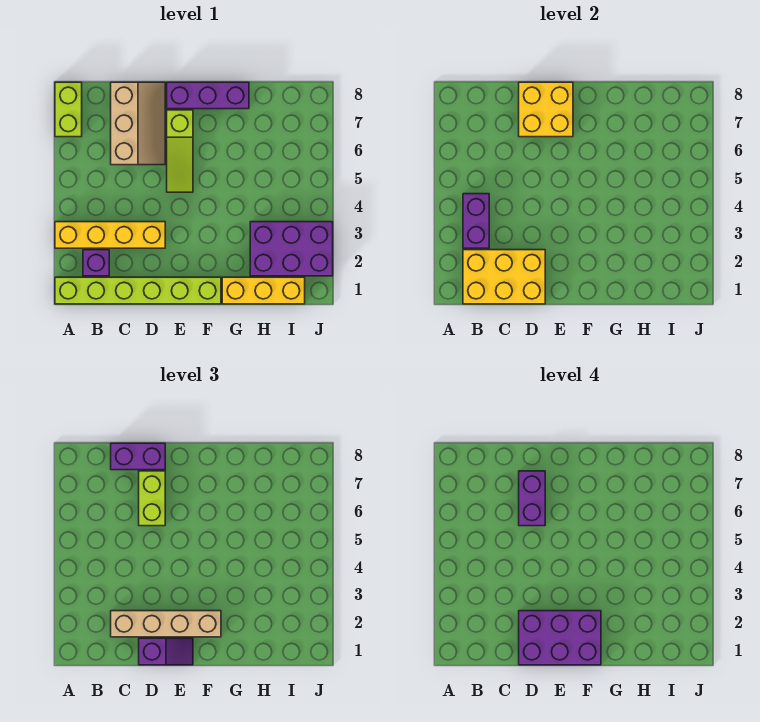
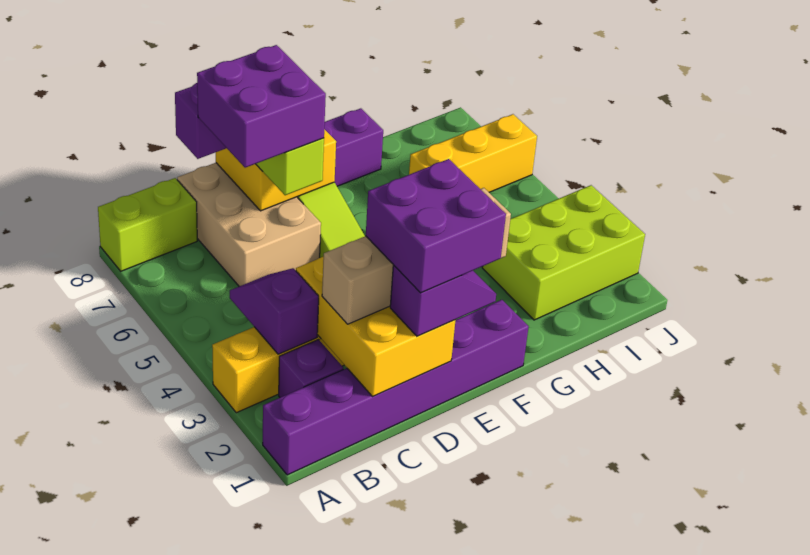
lime 1x6 brick [55,277,221,304] -> purple 1x6 brick [263,300,529,475]
lime 1x2 brick [55,82,82,137] -> lime 1x2 brick turned to [98,178,197,271]
yellow 2x3 brick [463,250,545,304] -> yellow 2x3 brick turned to [296,257,455,396]
purple 1x2 brick [463,194,489,248] -> purple 1x2 slope [230,268,319,354]
tan 2x3 slope [111,82,165,165] -> tan 2x3 brick [177,163,321,286]
purple 2x3 brick [519,611,601,665] -> purple 2x2 brick [366,159,506,293]
purple 1x2 brick [519,471,545,526] -> purple 2x2 brick [197,45,326,168]
yellow 1x3 brick [222,277,305,304] -> yellow 1x3 brick moved to [409,114,537,192]
purple 2x3 brick [250,222,333,276] -> lime 2x3 brick [482,185,645,320]

